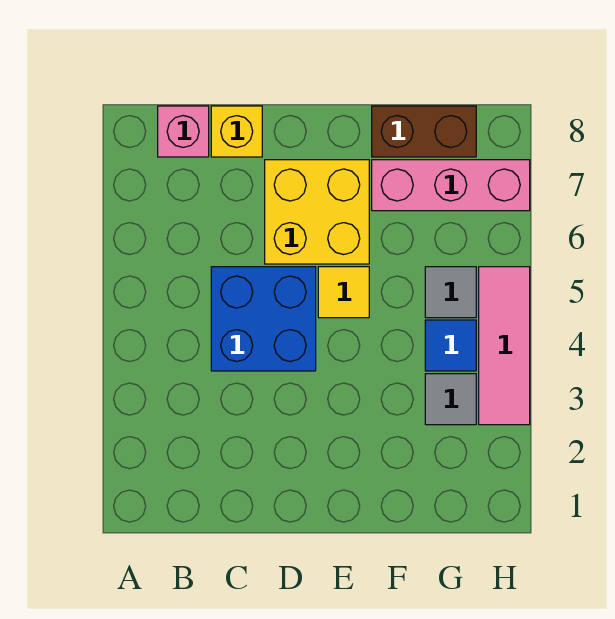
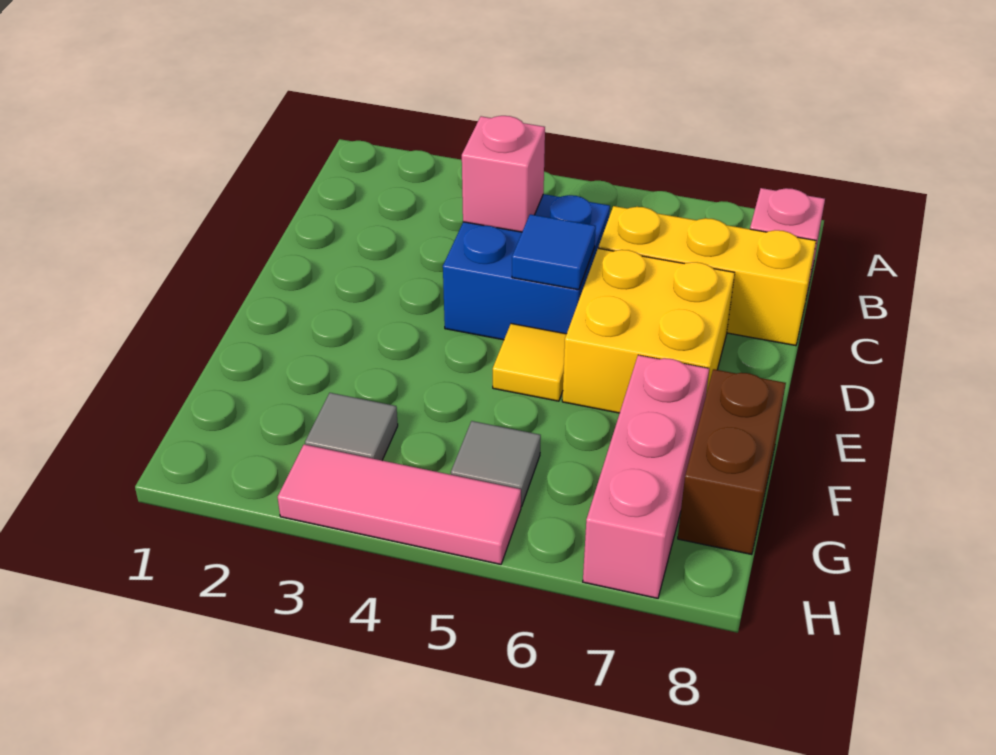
none -> pink 1x1 brick [462,116,545,232]
yellow 1x1 brick [211,106,262,157] -> yellow 1x3 brick [599,206,816,346]
blue 1x1 tile [425,320,476,371] -> blue 1x1 tile moved to [512,214,596,290]

